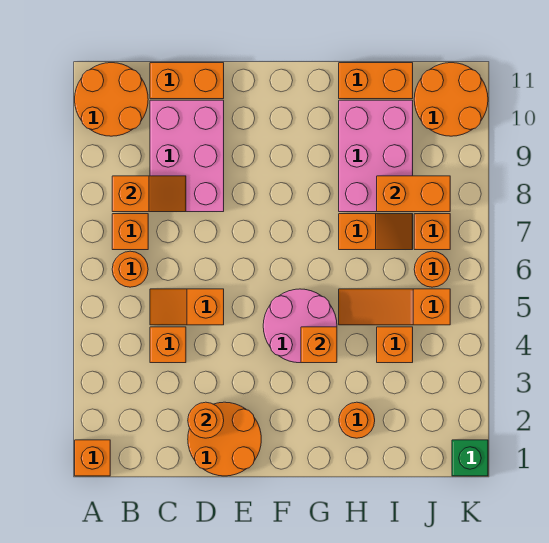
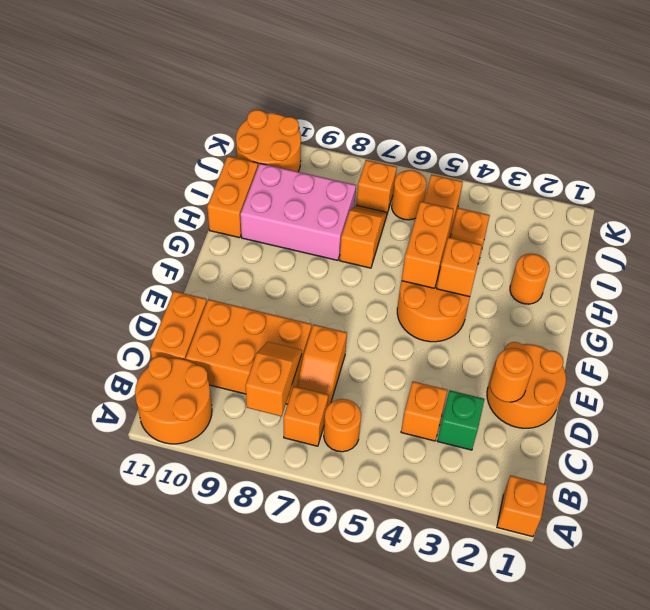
orange 1x2 slope [150,289,224,325] -> orange 1x2 slope moved to [297,324,347,405]
pink 2x3 brick [150,100,224,212] -> orange 2x3 brick [186,299,311,404]
pink 2x2 round brick [263,289,337,363] -> orange 2x2 round brick [397,271,470,342]
orange 1x2 brick [377,176,450,212] -> orange 1x2 brick moved to [402,202,454,288]
green 1x1 brick [452,440,488,476] -> green 1x1 brick moved to [437,390,484,450]

